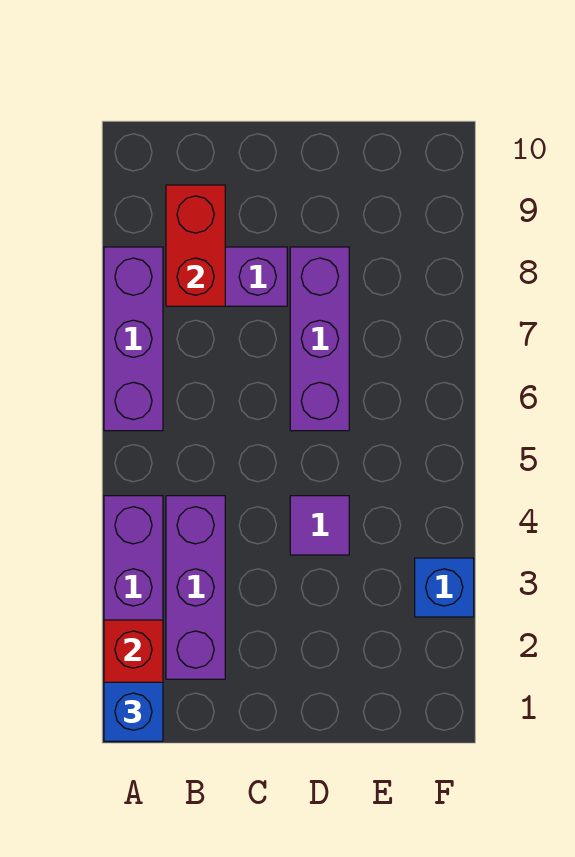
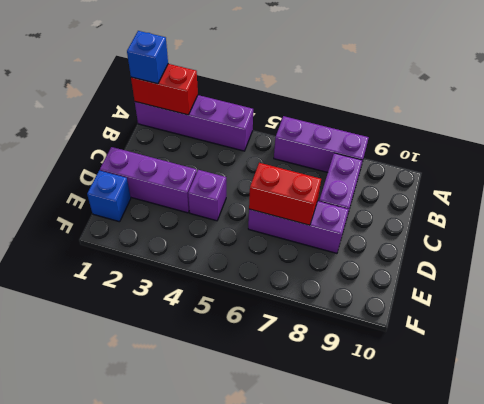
purple 1x3 brick [166,496,225,679] -> purple 1x3 brick moved to [100,147,197,213]
red 1x2 brick [166,185,225,306] -> red 1x2 brick moved to [249,163,321,225]
purple 1x1 tile [290,496,349,555] -> purple 1x1 brick [188,170,226,221]
blue 1x1 brick [415,558,474,617] -> blue 1x1 brick moved to [87,170,131,222]

